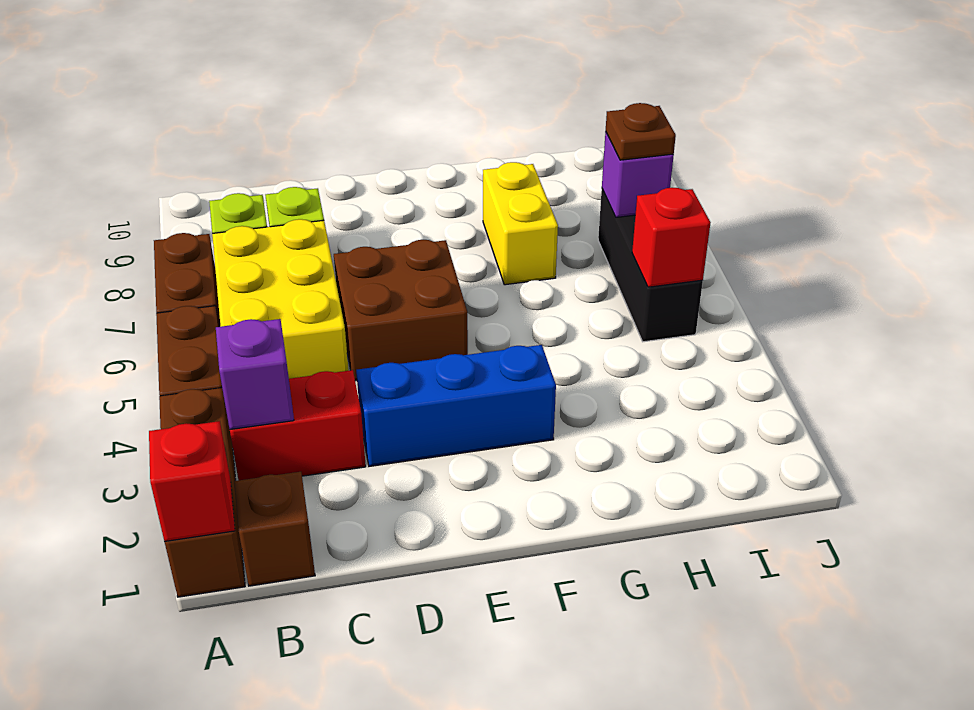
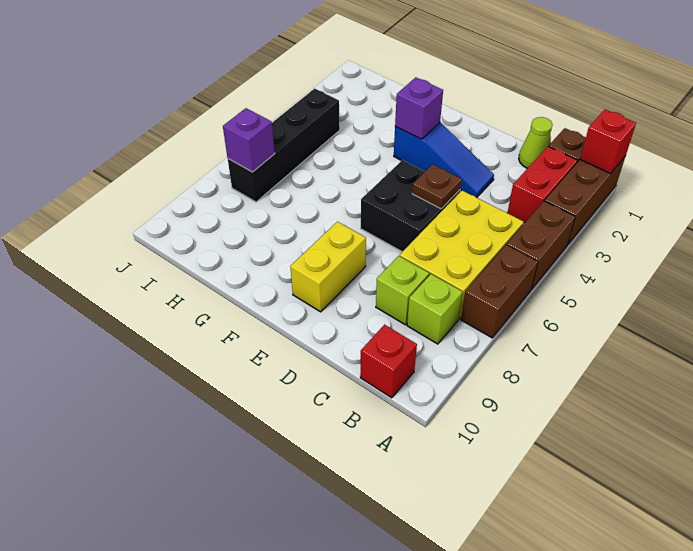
red 1x2 brick [230,370,366,480] -> red 1x2 brick turned to [508,146,577,223]
purple 1x1 brick [216,319,294,429] -> purple 1x1 brick moved to [395,77,443,139]
none -> lime 1x1 cone [519,117,552,168]
blue 1x3 brick [356,345,556,466] -> blue 1x3 slope [394,123,494,198]
brown 2x2 brick [334,240,468,381] -> black 2x2 brick [361,160,460,252]
yellow 1x2 brick [483,162,558,285] -> yellow 1x2 brick moved to [290,222,366,312]
black 1x3 brick [598,189,703,342] -> black 1x4 brick [228,88,340,202]
red 1x1 brick [632,188,711,287] -> red 1x1 brick moved to [360,325,417,398]
brown 1x1 plate [606,103,676,160] -> brown 1x1 plate moved to [412,164,462,209]

